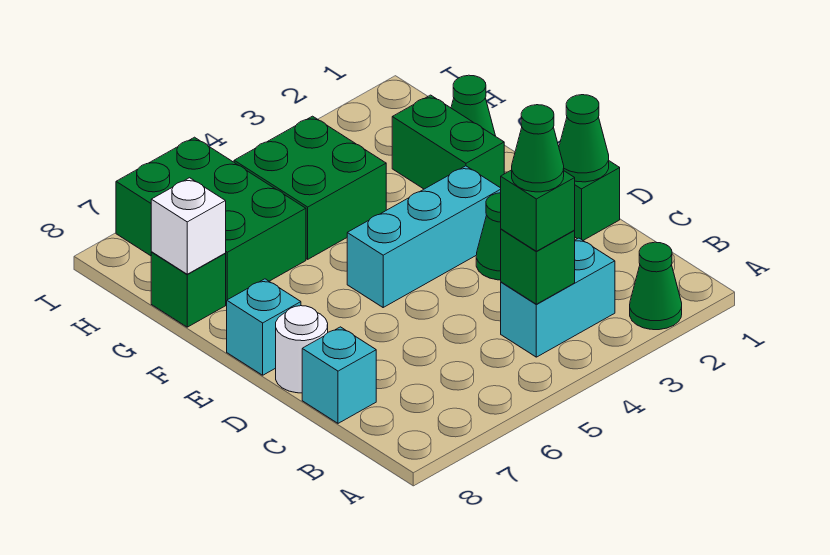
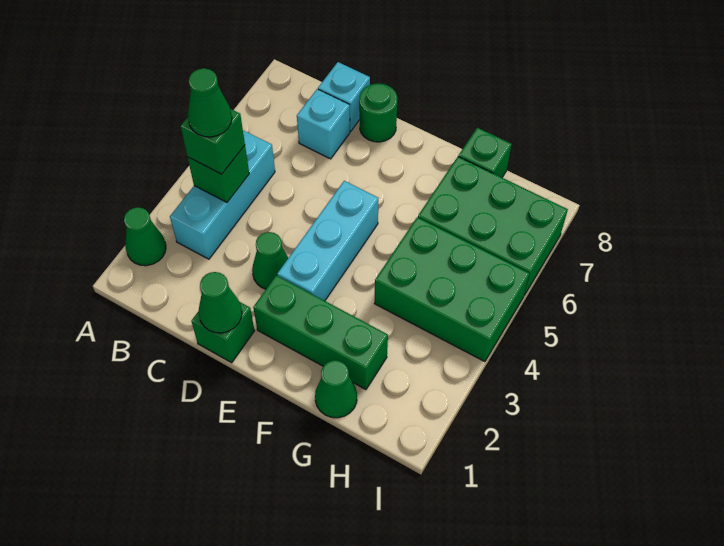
cyan 1x2 brick [501,238,615,357] -> cyan 1x3 brick [170,130,275,259]
white 1x1 round brick [276,306,328,393] -> green 1x1 round brick [359,83,398,142]
cyan 1x1 brick [227,279,301,375] -> cyan 1x1 brick moved to [297,89,350,159]
green 1x2 brick [392,95,504,189] -> green 1x3 brick [253,275,388,390]
green 2x2 brick [234,116,386,259] -> green 2x3 brick [375,217,529,362]
white 1x1 brick [151,178,226,274] -> none

